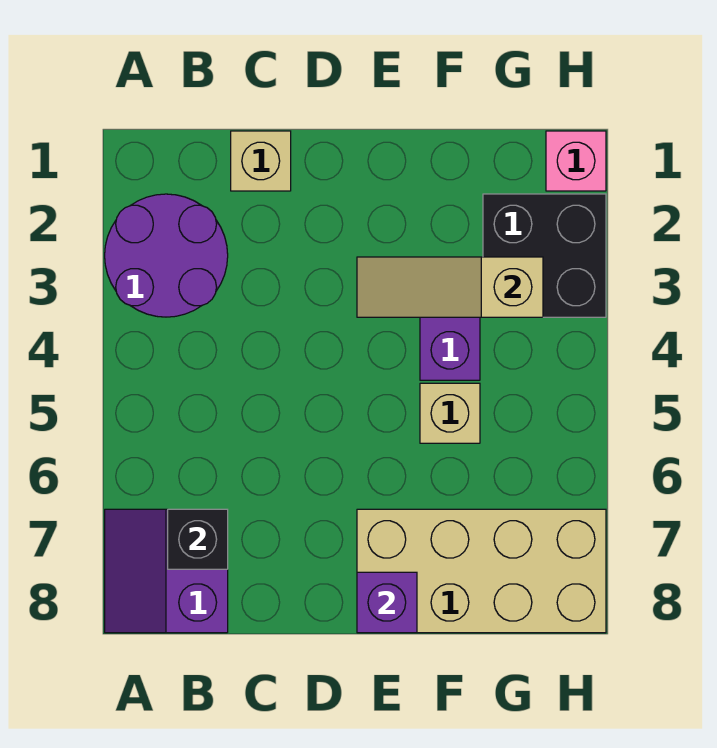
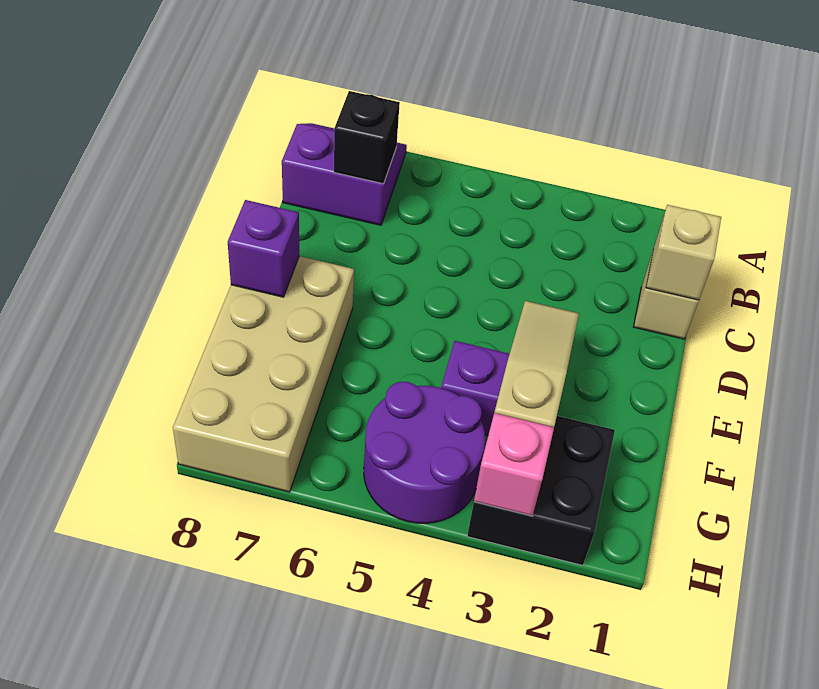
purple 2x2 round brick [105,194,228,317] -> purple 2x2 round brick moved to [364,382,485,523]
tan 1x1 brick [420,383,480,443] -> tan 1x1 brick moved to [646,205,721,300]
pink 1x1 brick [546,131,606,191] -> pink 1x1 brick moved to [474,413,554,516]

